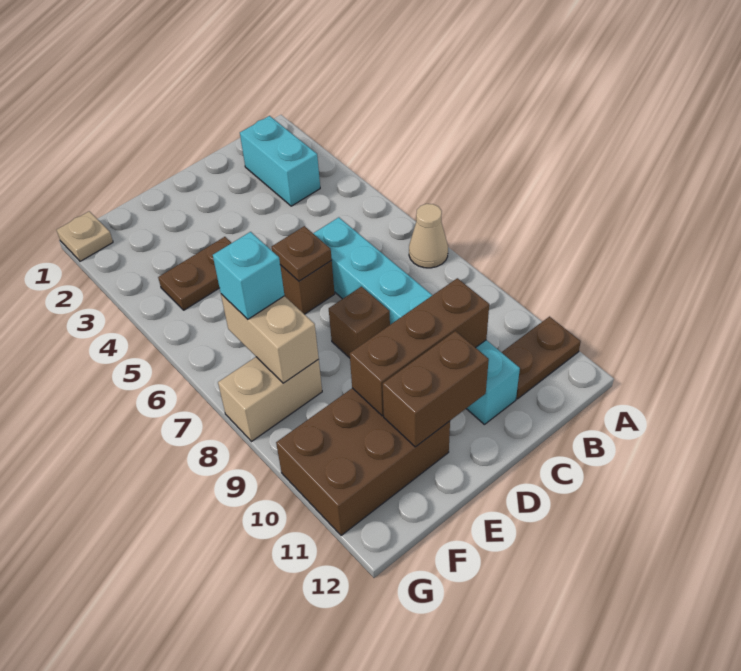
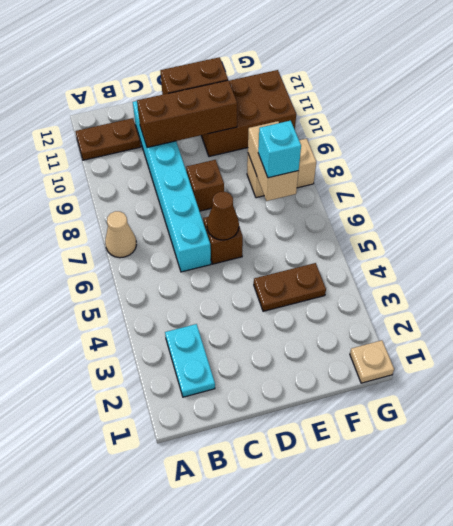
cyan 1x2 brick [240,116,320,206] -> cyan 1x2 plate [165,324,215,397]
brown 1x1 plate [272,226,332,281] -> brown 1x1 cone [207,192,239,240]

